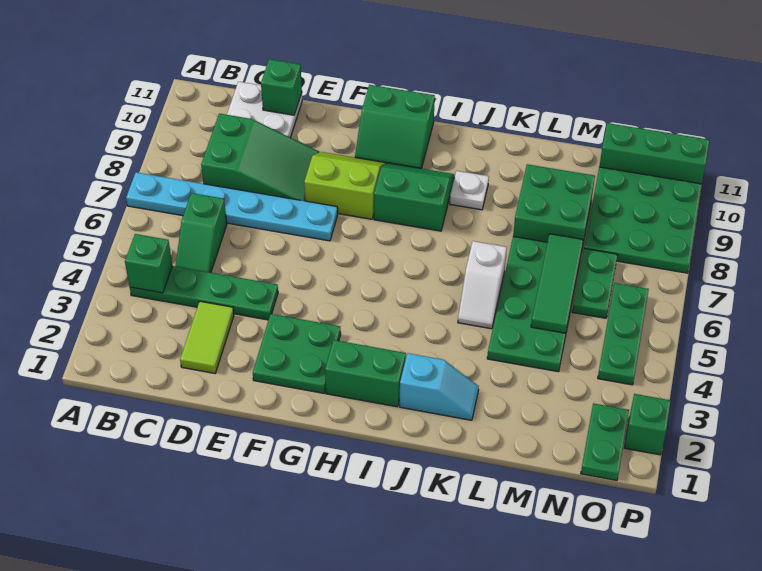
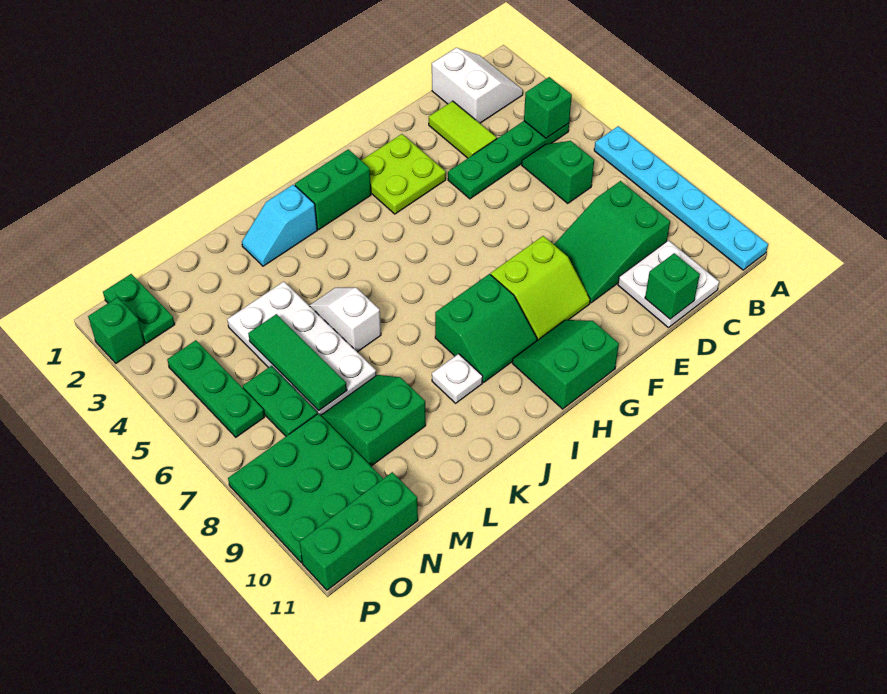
cyan 1x6 plate [126,172,338,241] -> cyan 1x6 plate turned to [594,126,768,270]
none -> white 2x2 slope [432,48,523,123]
green 2x2 plate [253,314,341,393] -> lime 2x2 plate [361,134,446,214]
green 2x4 plate [487,236,582,372] -> white 2x4 plate [227,282,376,415]
green 2x2 brick [513,164,595,248] -> green 2x2 slope [321,375,426,466]

